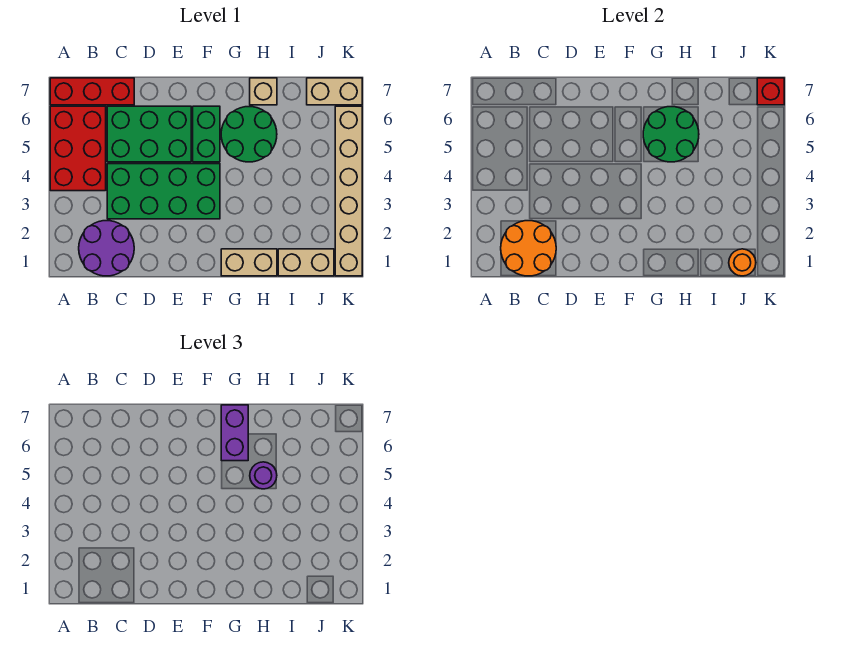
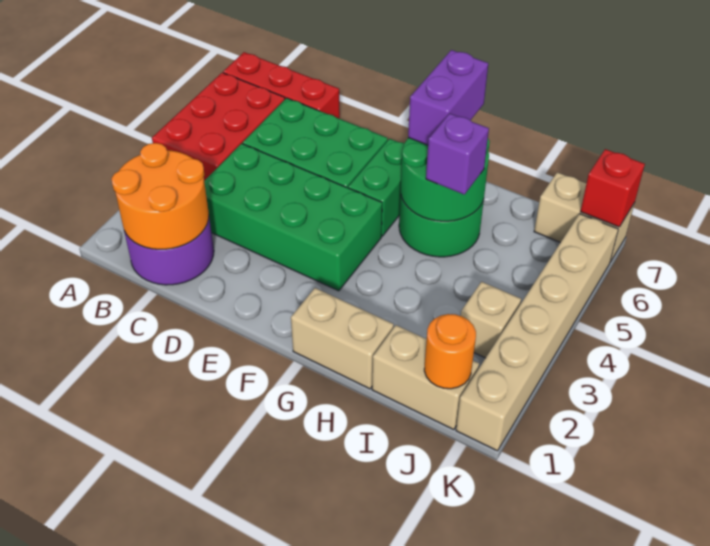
purple 1x1 round brick [250,462,277,489] -> purple 1x1 brick [426,113,489,195]
tan 1x1 brick [250,78,277,105] -> tan 1x1 brick moved to [461,282,521,358]

